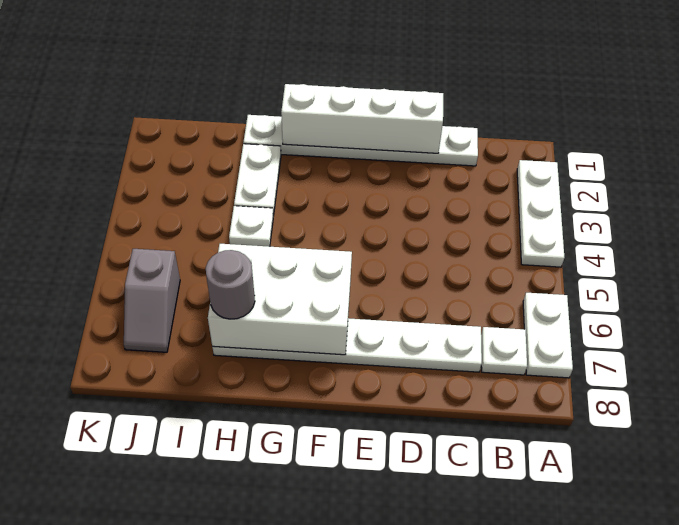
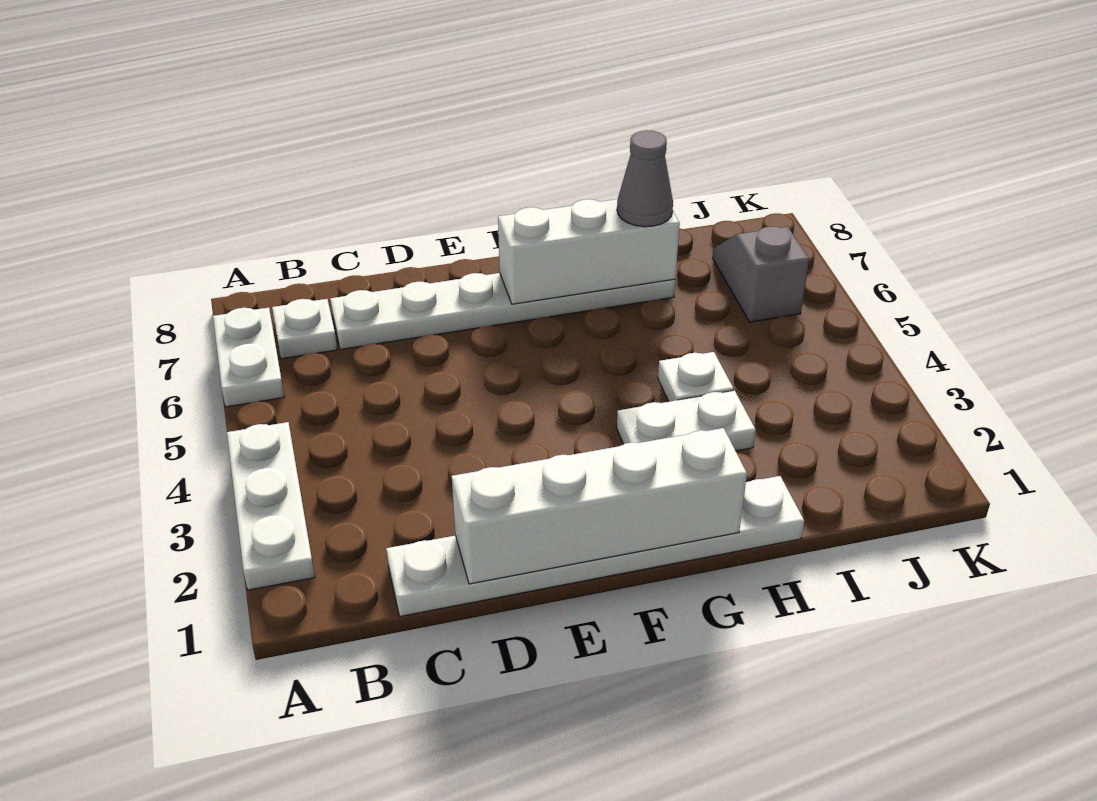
white 2x3 brick [208,244,352,355] -> white 1x3 brick [498,199,680,304]
white 1x2 plate [234,144,281,216] -> white 1x2 plate turned to [617,391,756,451]
grey 1x1 round brick [206,250,255,319] -> grey 1x1 cone [617,130,673,227]

